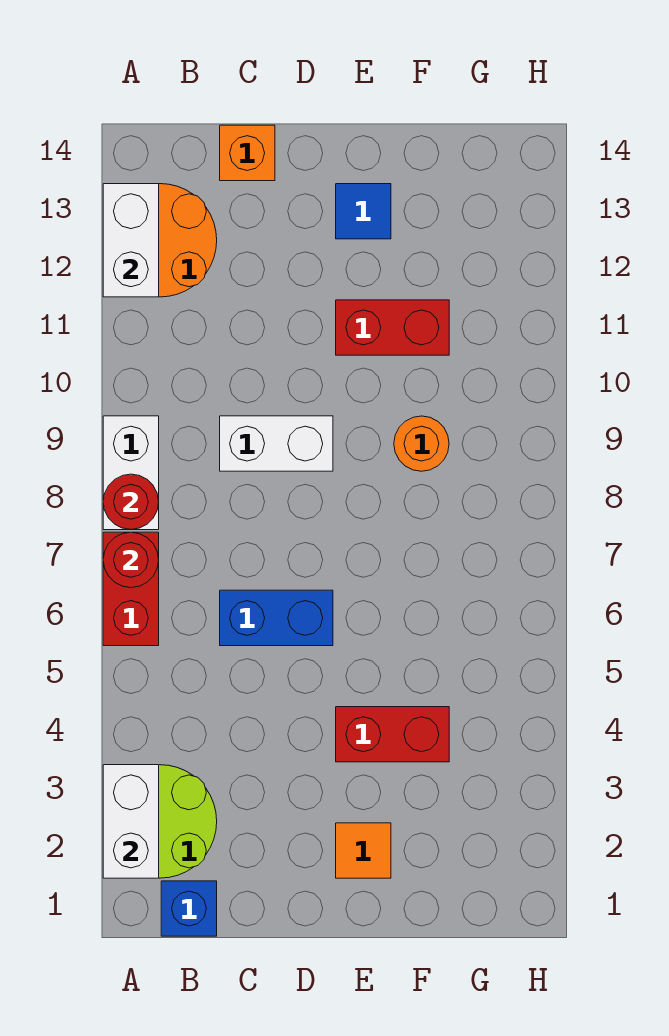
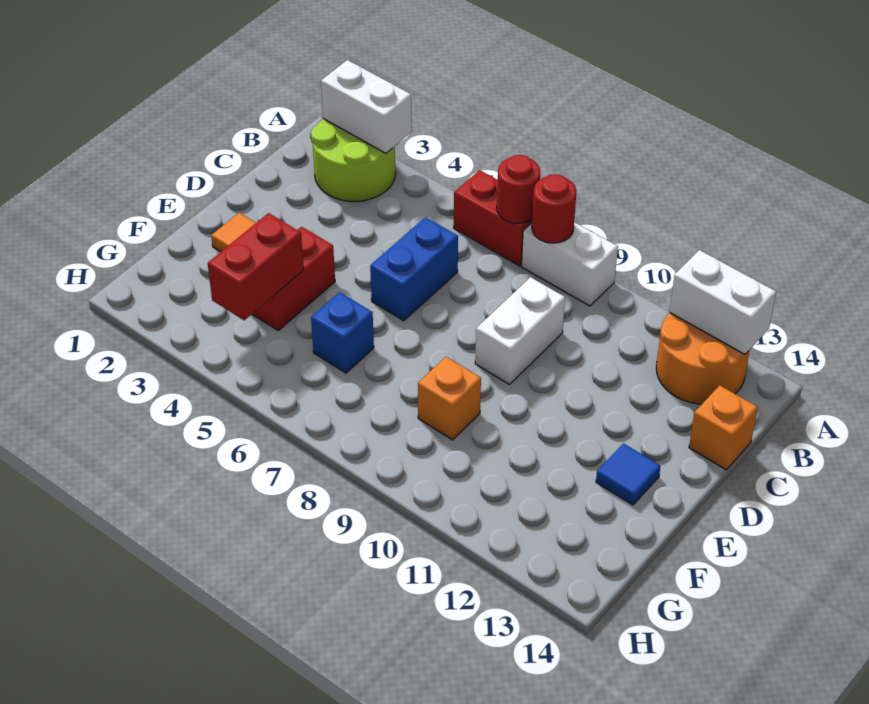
blue 1x1 brick [161,881,217,936] -> blue 1x1 brick moved to [311,292,374,373]
red 1x2 brick [336,300,449,355] -> red 1x2 brick moved to [208,213,304,320]
orange 1x1 round brick [394,416,449,471] -> orange 1x1 brick [418,357,481,440]

